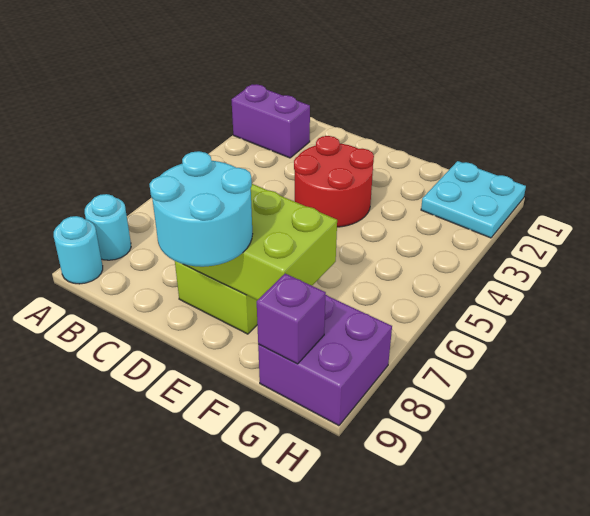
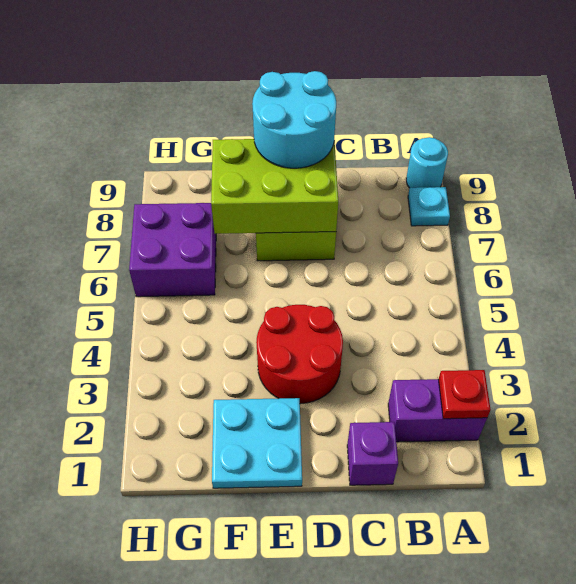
none -> red 1x1 plate [438,370,491,419]
cyan 1x1 round brick [85,194,131,260] -> cyan 1x1 plate [408,187,450,226]
cyan 2x2 plate [421,161,526,238] -> cyan 2x2 plate moved to [212,398,302,488]
purple 2x2 brick [258,295,392,426] -> purple 2x2 brick moved to [129,203,216,297]
purple 1x1 brick [257,274,326,364] -> purple 1x1 brick moved to [347,422,398,485]

